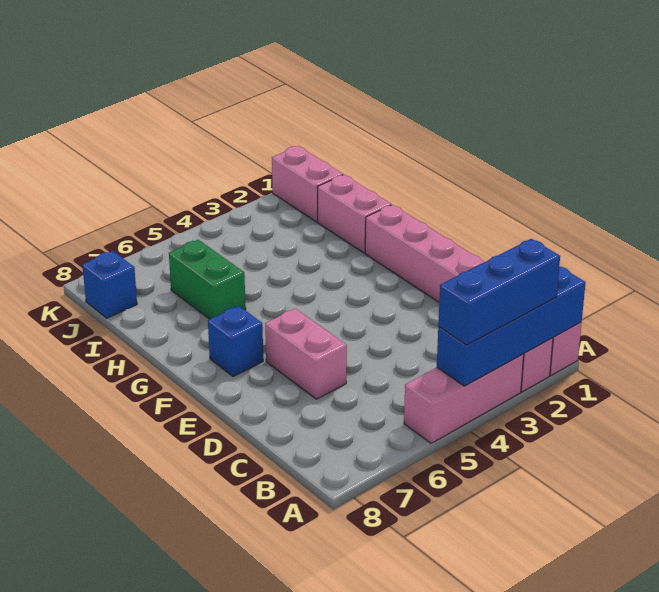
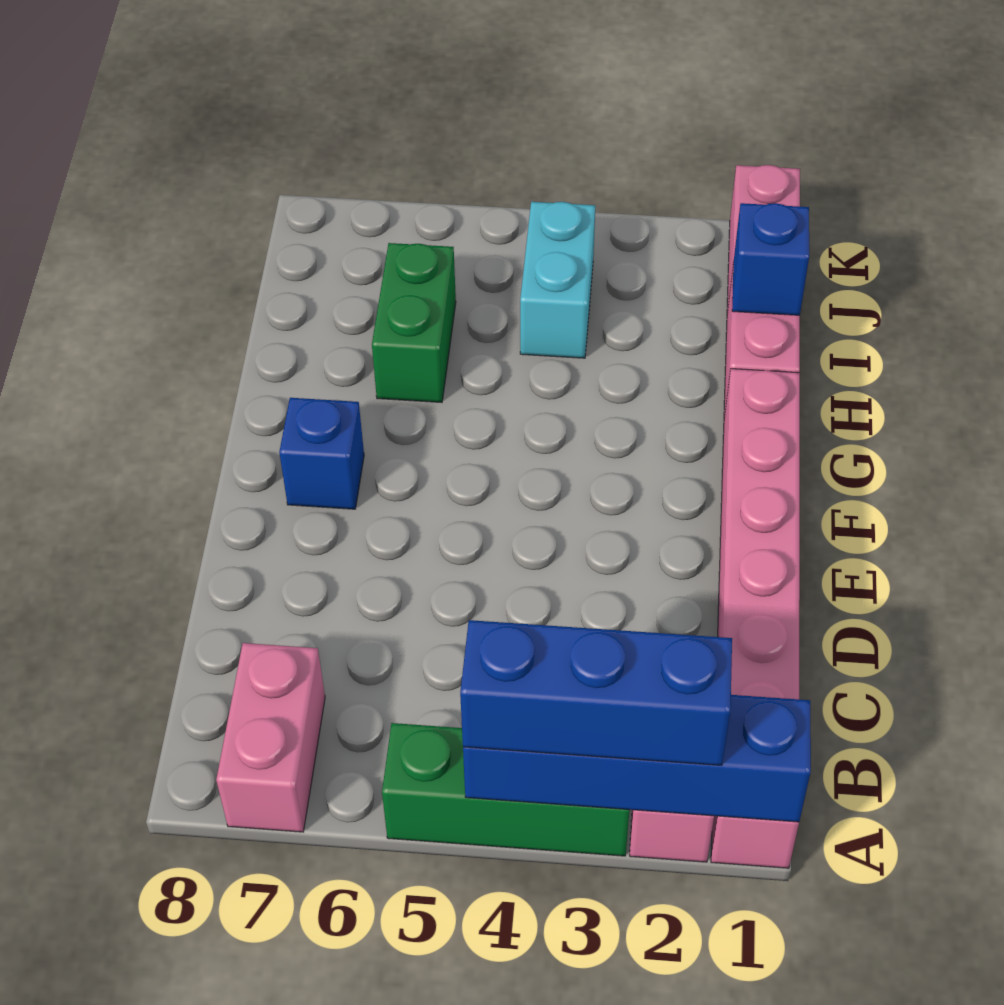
pink 1x3 brick [404,354,524,443] -> green 1x3 brick [382,723,629,856]
pink 1x2 brick [265,309,347,399] -> pink 1x2 brick moved to [216,643,325,832]
none -> cyan 1x2 brick [520,202,595,358]
blue 1x1 brick [82,251,137,318] -> blue 1x1 brick moved to [732,203,809,315]

